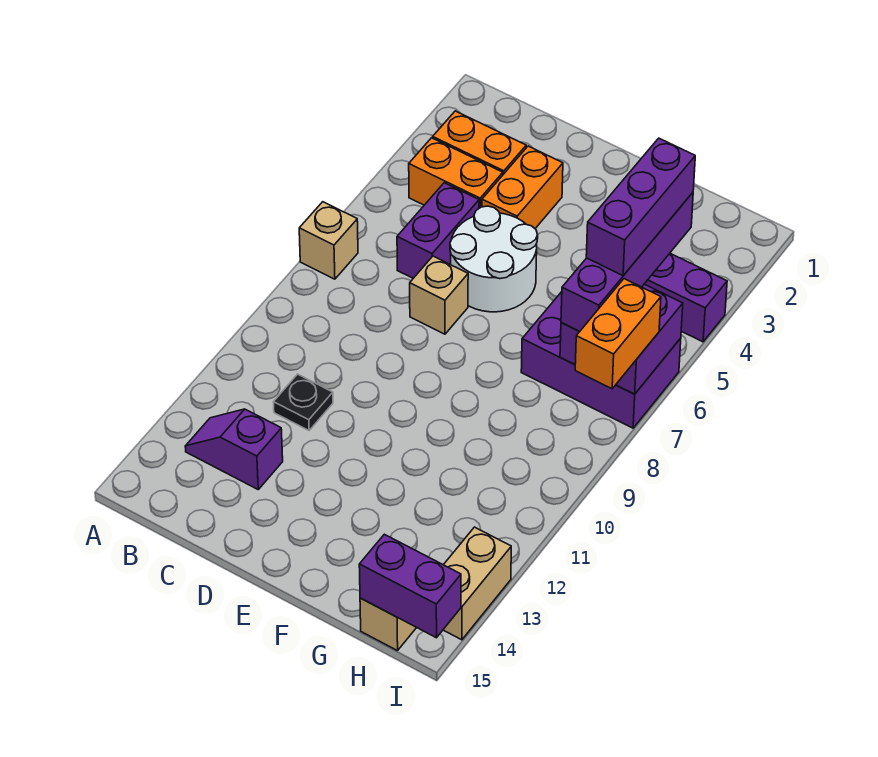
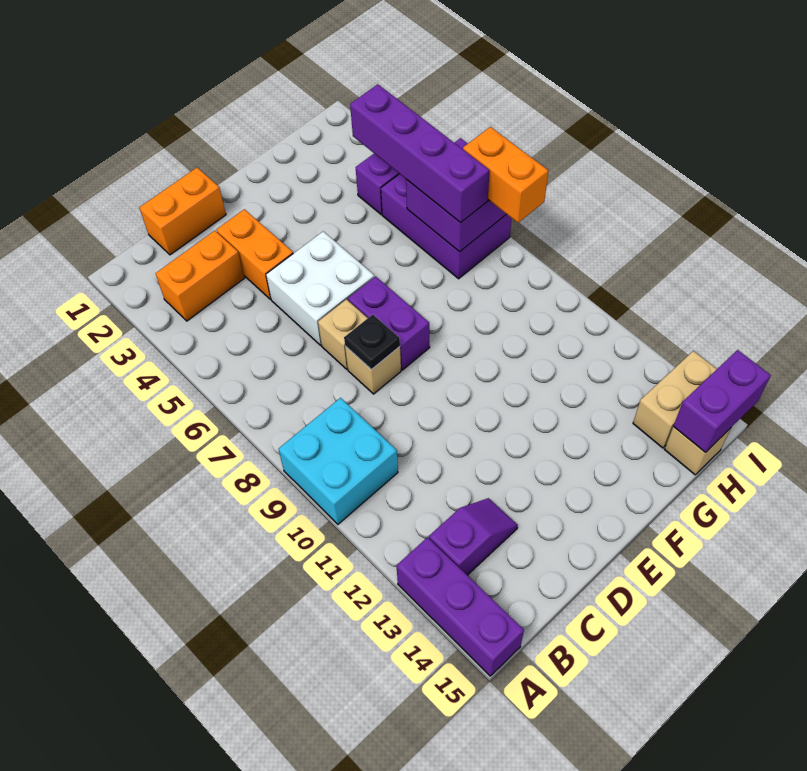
tan 1x1 brick [299,202,358,279] -> tan 1x1 brick moved to [345,346,401,394]
none -> cyan 2x2 brick [279,398,398,524]
orange 1x2 brick [409,138,503,208] -> orange 1x2 brick moved to [139,168,226,255]
purple 1x2 slope [185,409,283,489] -> purple 1x2 slope turned to [429,498,518,575]
purple 1x2 brick [397,183,479,278] -> purple 1x2 brick moved to [348,276,430,370]
black 1x1 plate [273,374,333,430] -> black 1x1 plate moved to [344,314,400,370]
white 2x2 round brick [450,206,538,312] -> white 2x2 brick [266,231,374,345]
purple 2x3 brick [521,292,681,428] -> purple 2x3 brick turned to [381,174,512,279]
purple 1x3 brick [586,138,695,275] -> purple 1x3 brick moved to [397,538,524,676]
tan 1x2 brick [443,527,511,640] -> tan 1x2 brick turned to [633,351,717,448]

